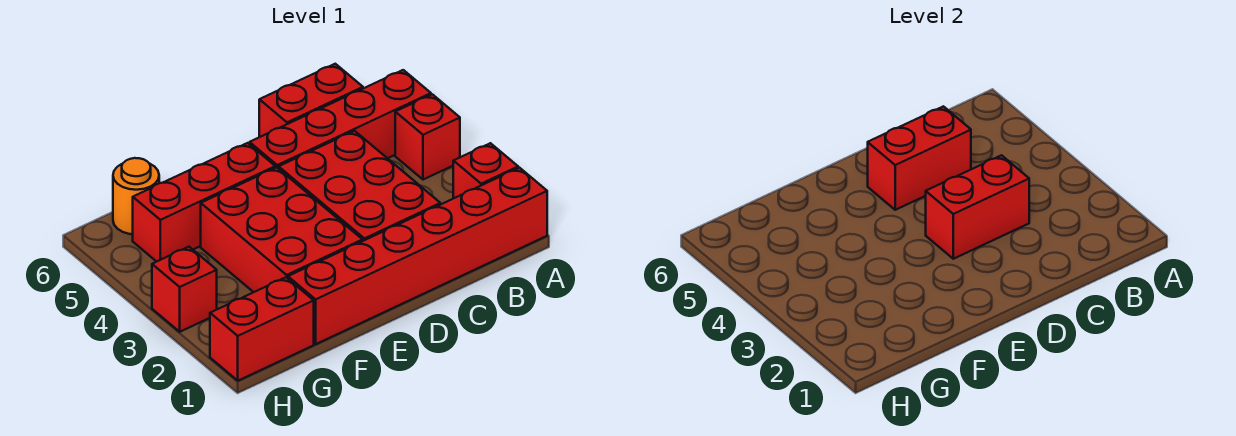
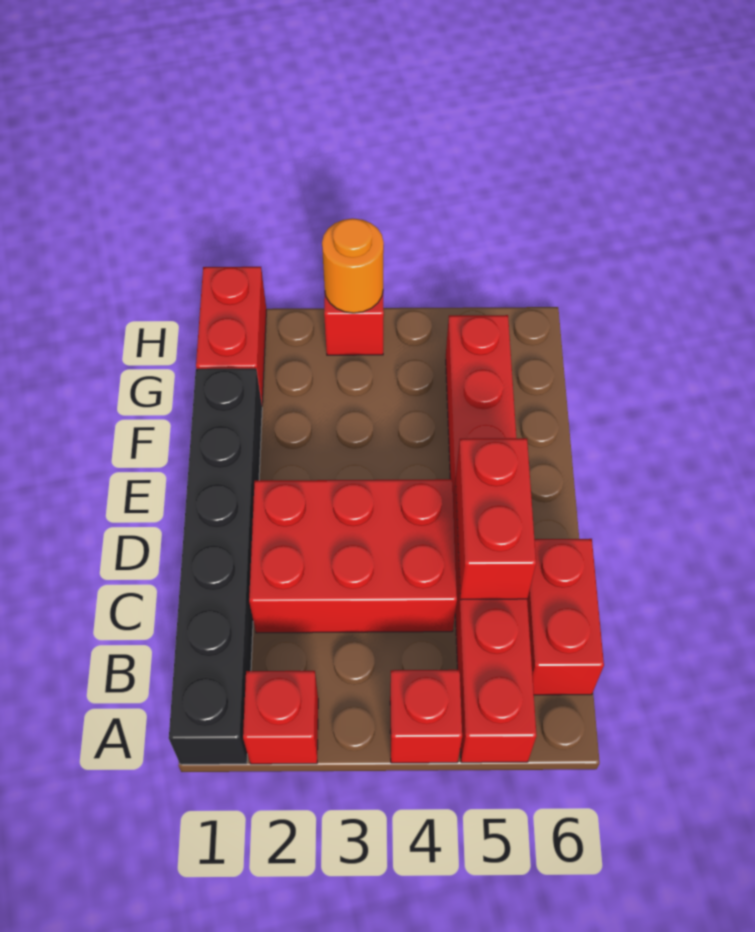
red 1x6 brick [288,168,547,344] -> black 1x6 brick [169,369,262,764]
red 1x2 brick [926,155,1029,259] -> none
red 2x3 brick [201,167,363,292] -> none
orange 1x1 round brick [113,158,159,234] -> orange 1x1 round brick moved to [322,218,384,313]

